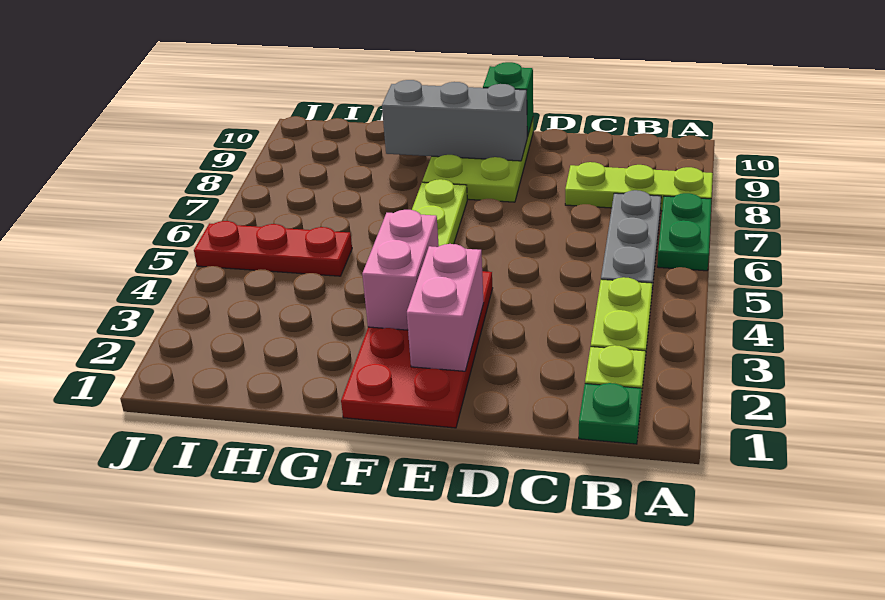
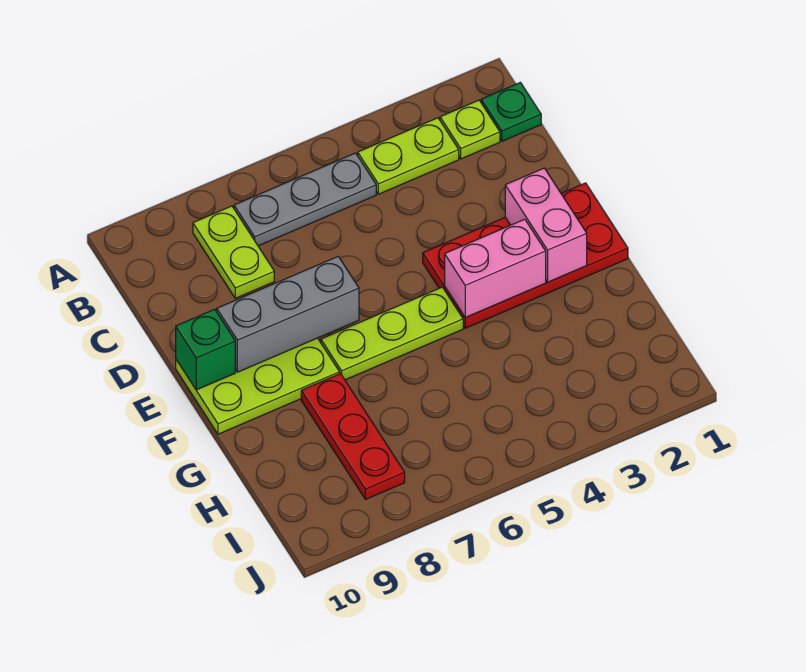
green 1x2 plate [657,193,712,271] -> none
lime 1x3 plate [565,162,713,211] -> lime 1x2 plate [193,206,274,298]
pink 1x2 brick [407,244,484,371] -> pink 1x2 brick turned to [505,168,587,282]
grey 1x3 brick [382,80,527,161] -> grey 1x3 brick turned to [216,257,359,372]
red 1x3 plate [194,221,352,276] -> red 1x3 plate moved to [301,374,405,500]

